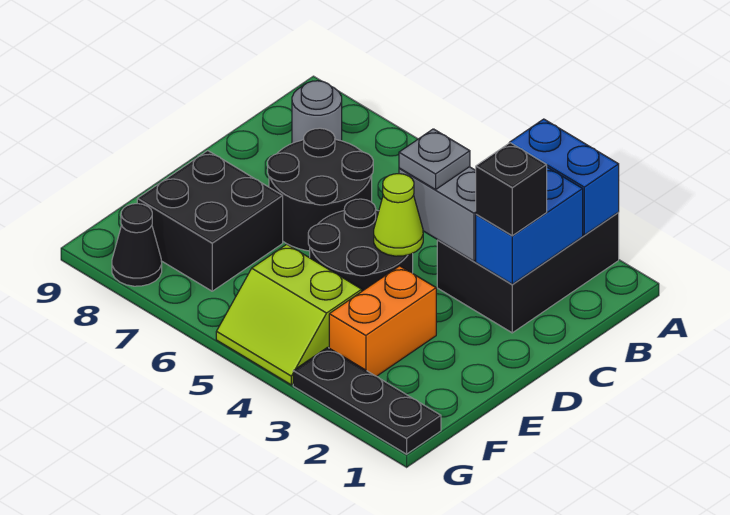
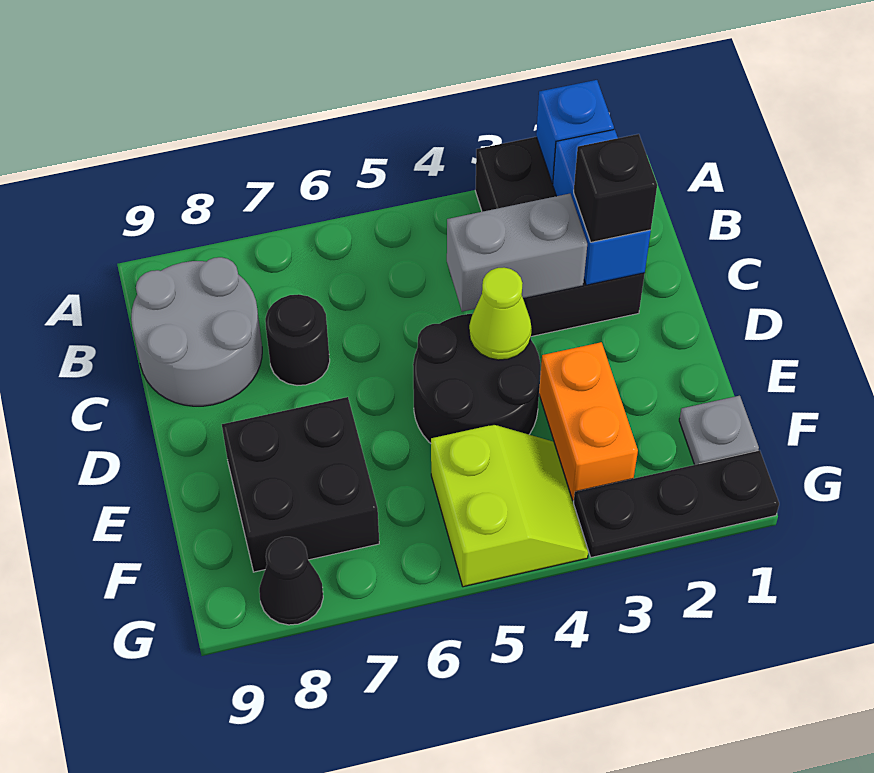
blue 1x2 brick [510,119,619,235] -> blue 1x1 brick [536,80,614,183]
grey 1x1 round brick [292,81,342,143] -> grey 2x2 round brick [131,257,262,406]
grey 1x1 plate [399,129,470,190] -> grey 1x1 plate moved to [679,396,759,465]
black 2x2 round brick [268,128,373,251] -> black 1x1 round brick [265,294,330,386]
lime 2x2 slope [216,244,362,385] -> lime 2x2 slope turned to [431,425,588,587]

